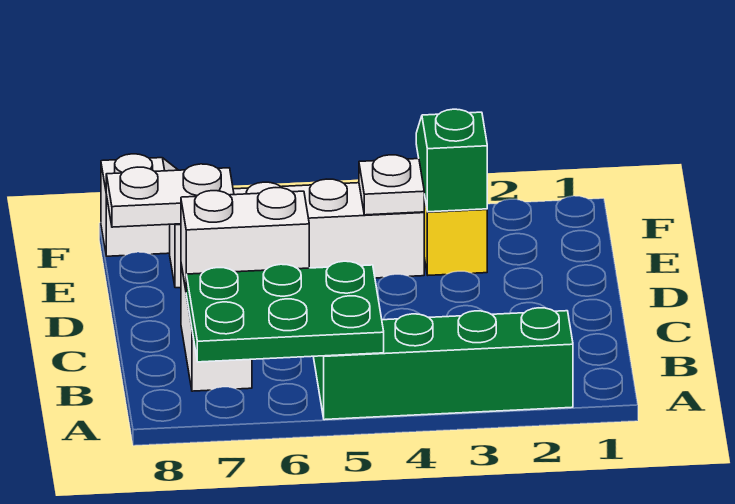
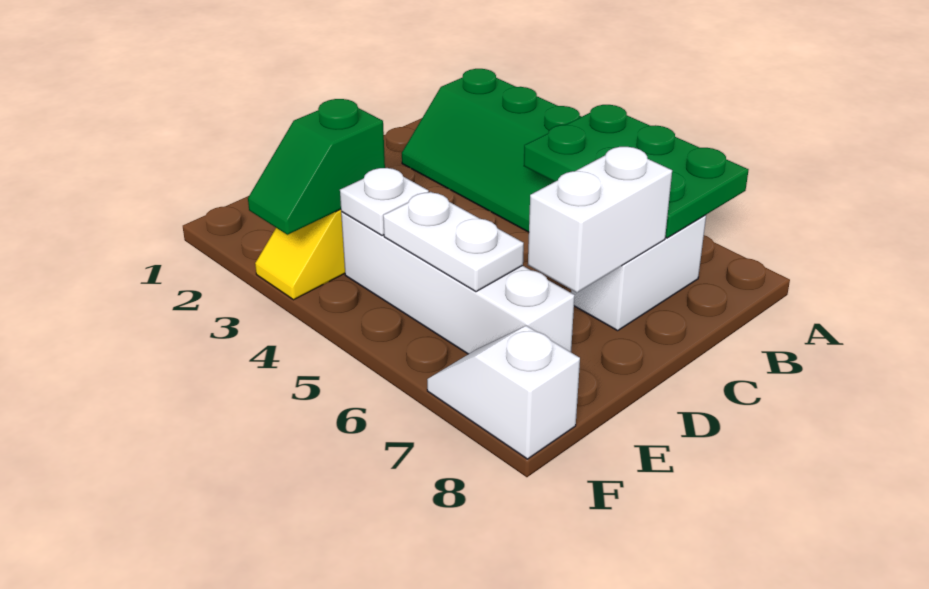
white 1x2 brick [181,188,309,289] -> white 1x2 brick turned to [528,147,672,293]
white 1x2 plate [106,164,234,227] -> white 1x2 plate moved to [383,192,524,292]

